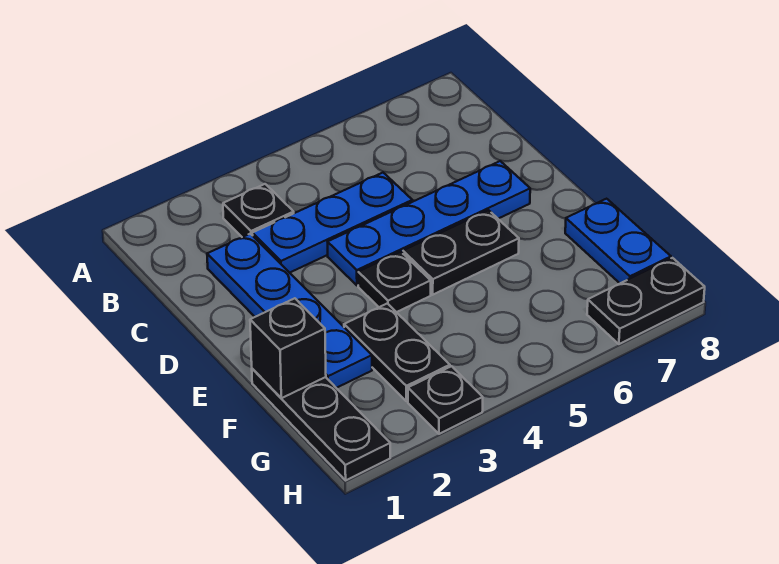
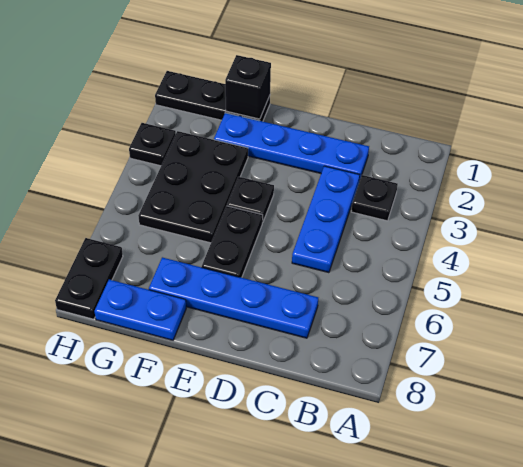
blue 1x4 plate [328,161,530,285] -> blue 1x4 plate turned to [149,257,318,338]
black 1x2 plate [344,303,450,401] -> black 2x3 plate [138,131,248,243]

